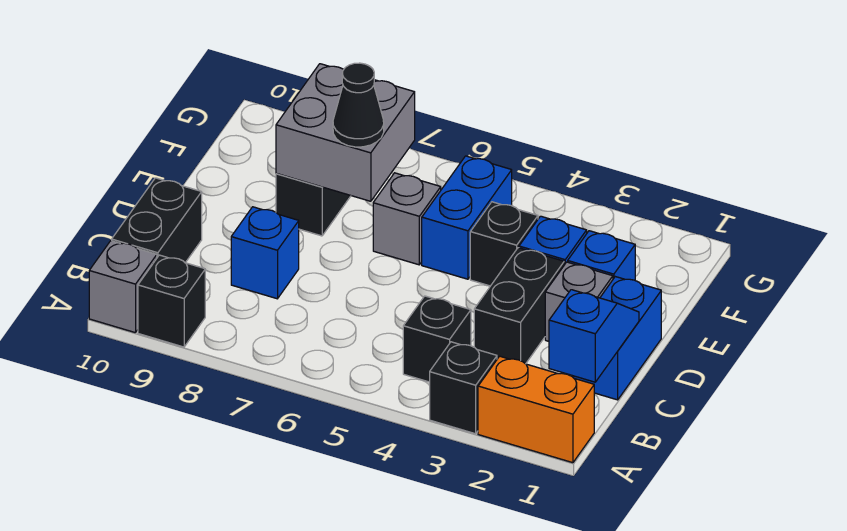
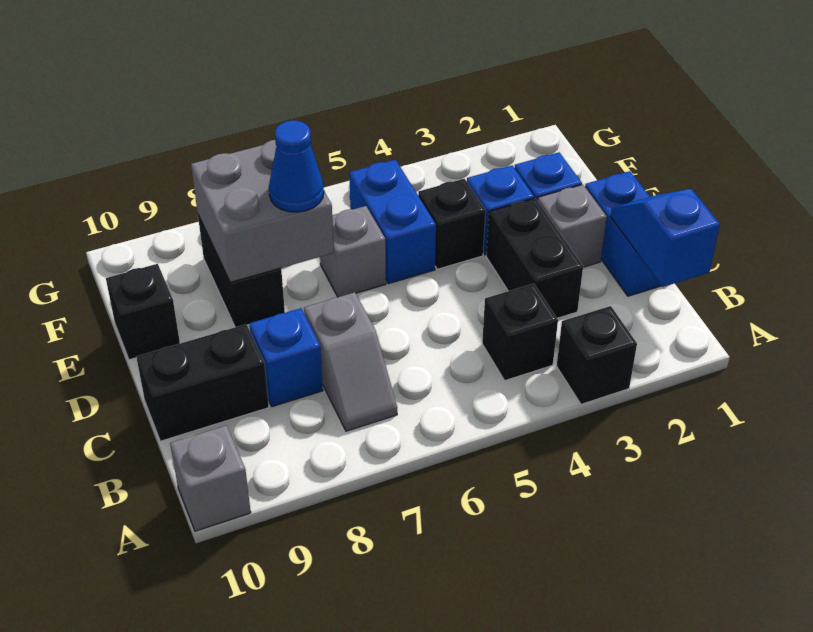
orange 1x2 brick [478,356,594,463] -> none
black 1x1 brick [138,255,205,347] -> black 1x1 brick moved to [106,264,180,360]
none -> grey 1x2 slope [304,292,397,431]
black 1x2 brick [112,178,202,263] -> black 1x2 brick turned to [136,324,269,441]
black 1x1 cone [333,63,384,147] -> blue 1x1 cone [269,120,324,212]

